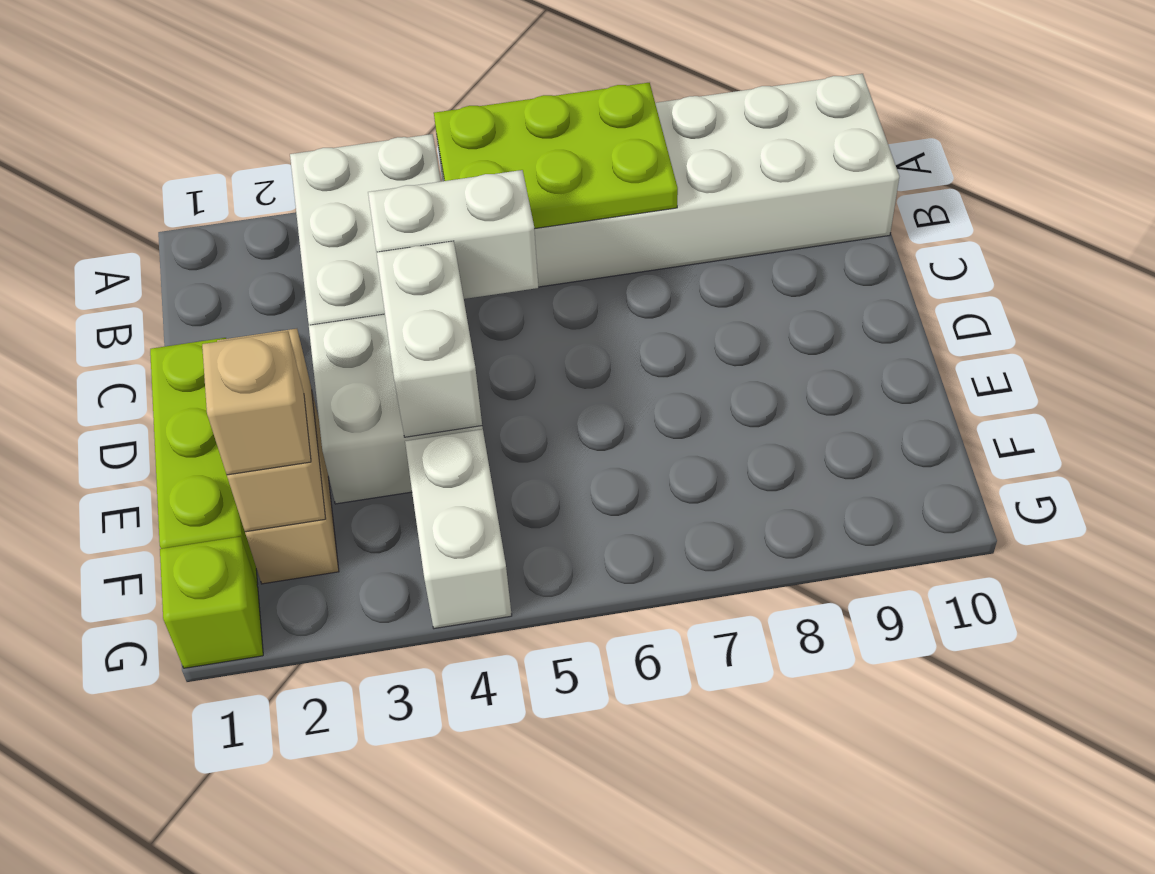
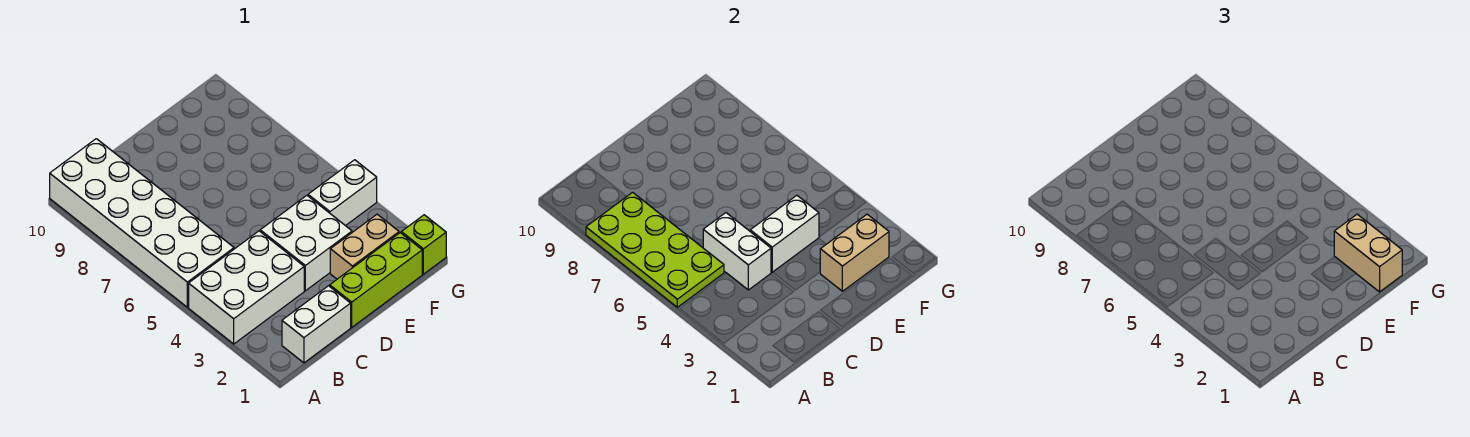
lime 2x3 plate [434,83,678,229] -> lime 2x4 plate [586,192,724,307]
none -> white 1x2 brick [282,286,351,363]
tan 1x1 brick [202,331,311,475] -> tan 1x2 brick [1334,214,1402,292]

